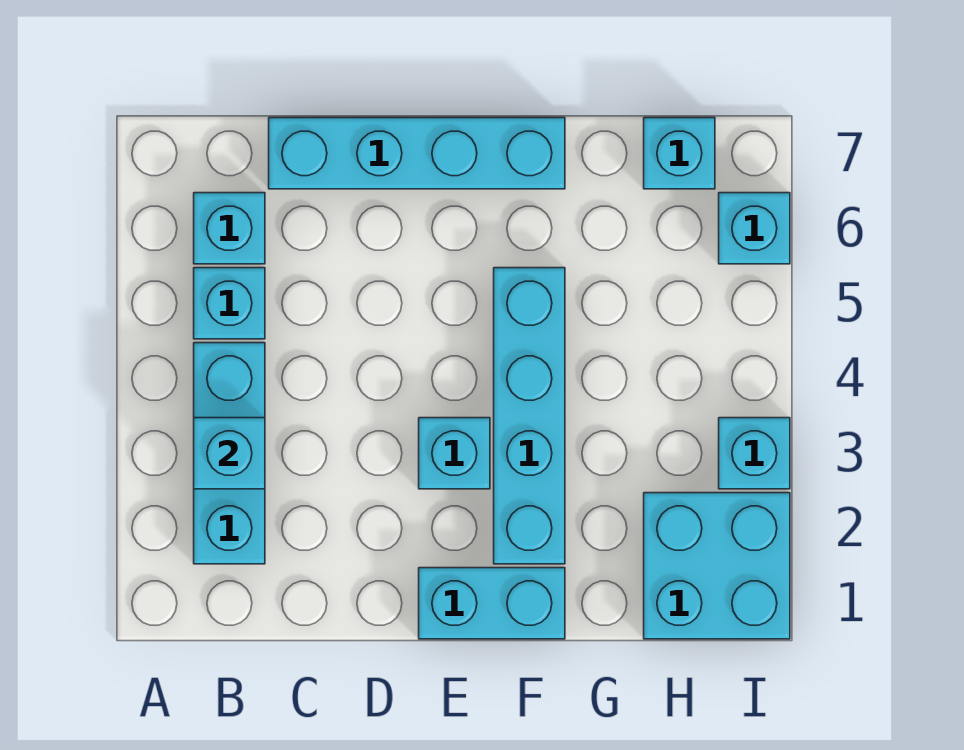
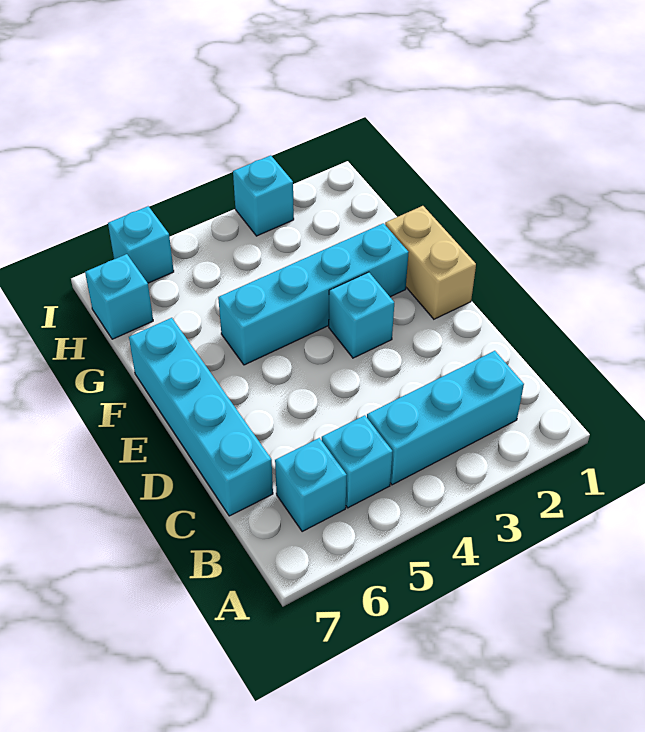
cyan 1x1 brick [194,418,265,489] -> none
cyan 1x2 brick [419,568,565,639] -> tan 1x2 brick [385,206,476,319]
cyan 2x2 brick [644,493,790,639] -> none

